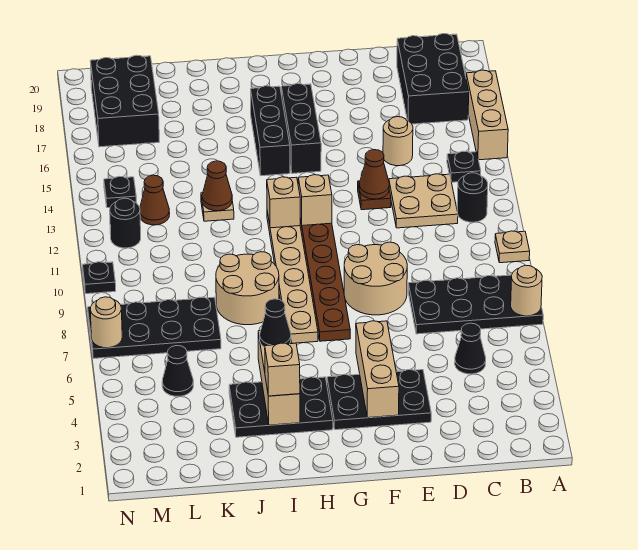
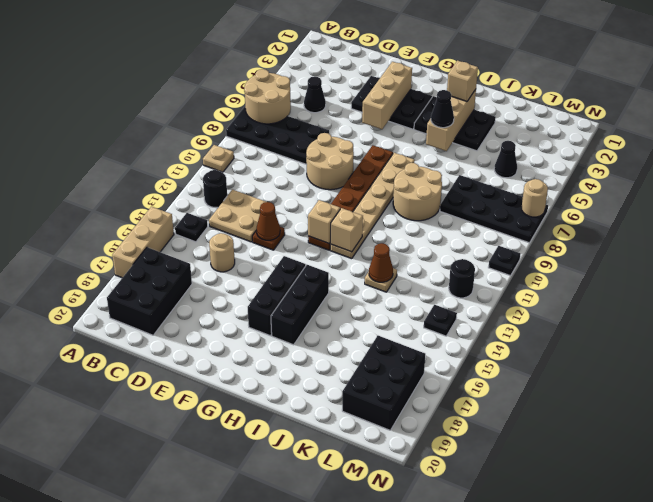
tan 1x1 round brick [511,265,542,316] -> tan 2x2 round brick [244,69,291,124]
brown 1x1 cone [140,175,170,225] -> none

